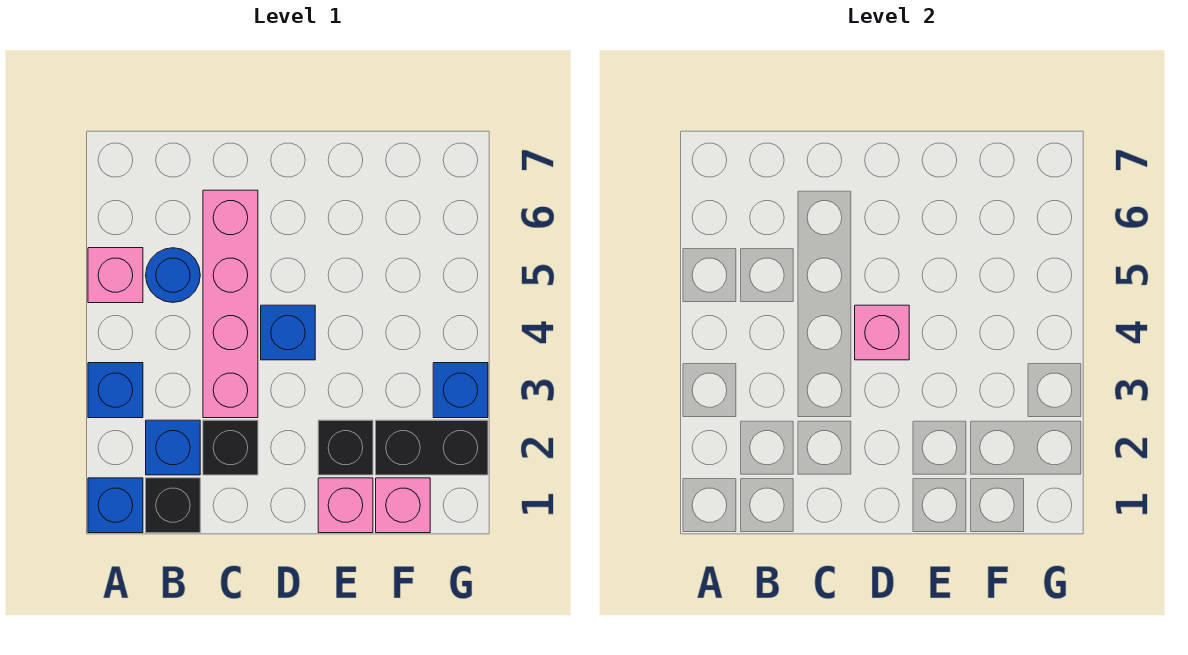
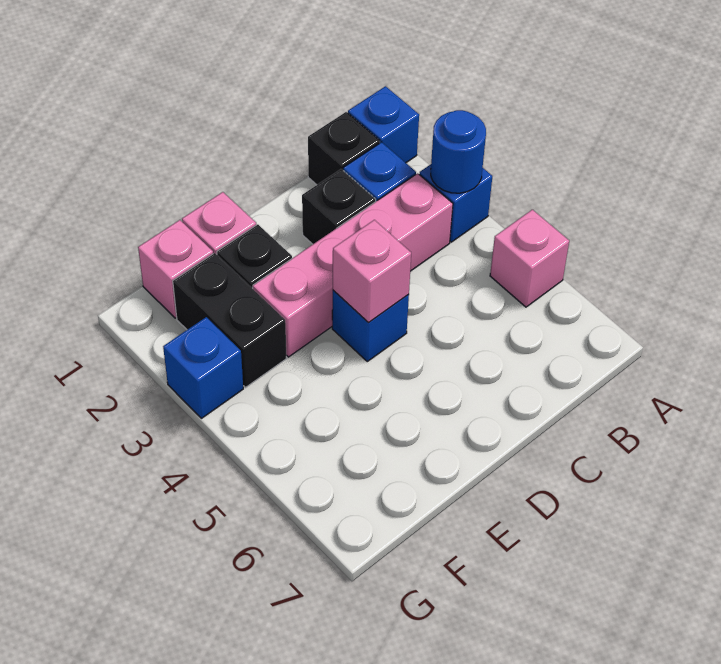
blue 1x1 round brick [146,248,200,302] -> blue 1x1 round brick moved to [431,110,486,193]
pink 1x4 brick [203,190,258,418] -> pink 1x4 brick turned to [253,173,453,357]
black 1x2 brick [376,420,488,475] -> black 1x2 brick turned to [173,253,287,387]

